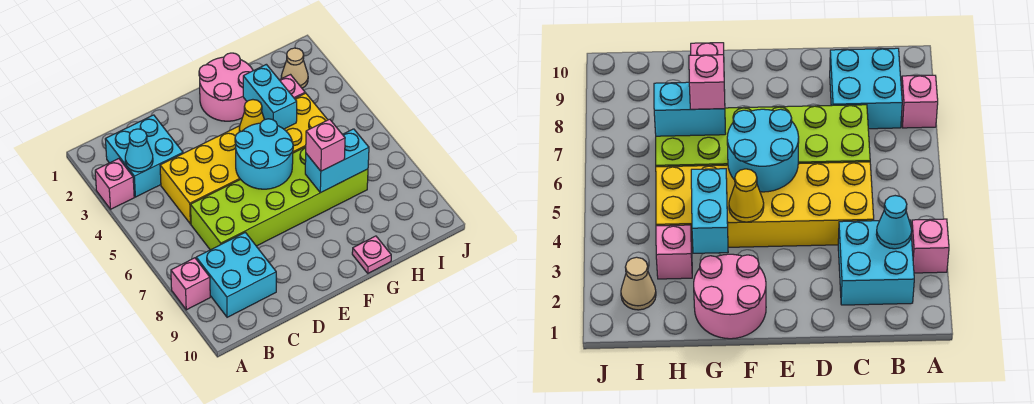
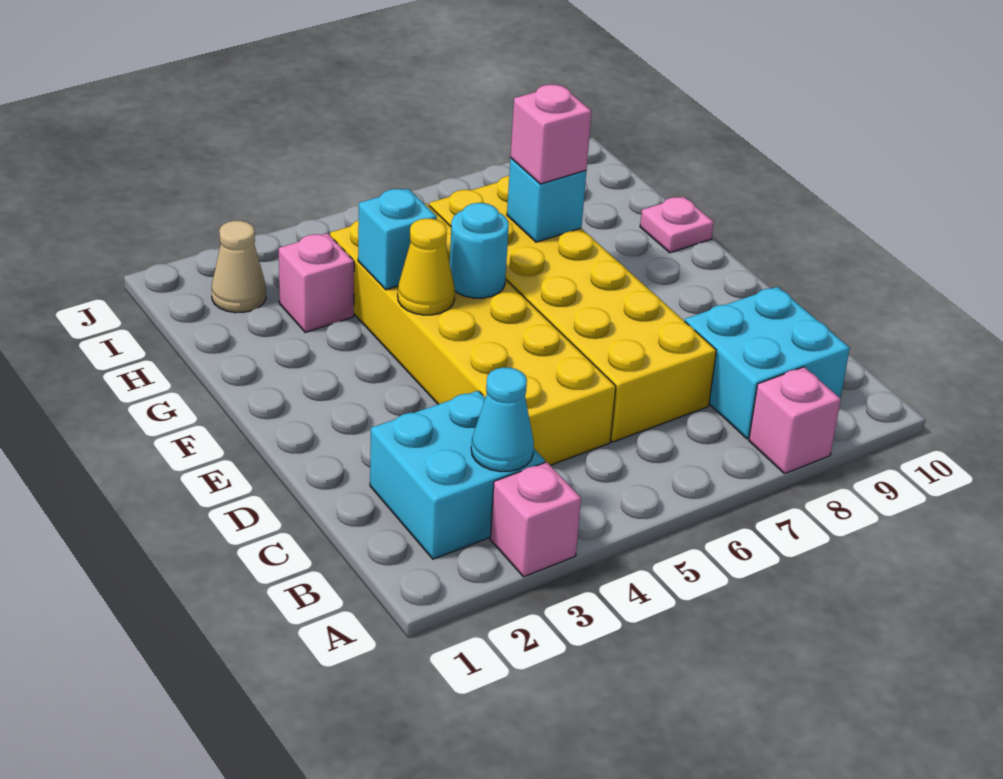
lime 2x6 brick [191,147,368,250] -> yellow 2x6 brick [429,176,716,442]
cyan 2x2 round brick [235,119,293,189] -> cyan 1x1 round brick [449,203,509,298]
pink 2x2 round brick [199,53,253,121] -> none
cyan 1x2 brick [243,64,297,129] -> cyan 1x1 brick [358,188,437,290]
cyan 1x2 brick [305,129,369,193] -> cyan 1x1 brick [507,158,586,242]

